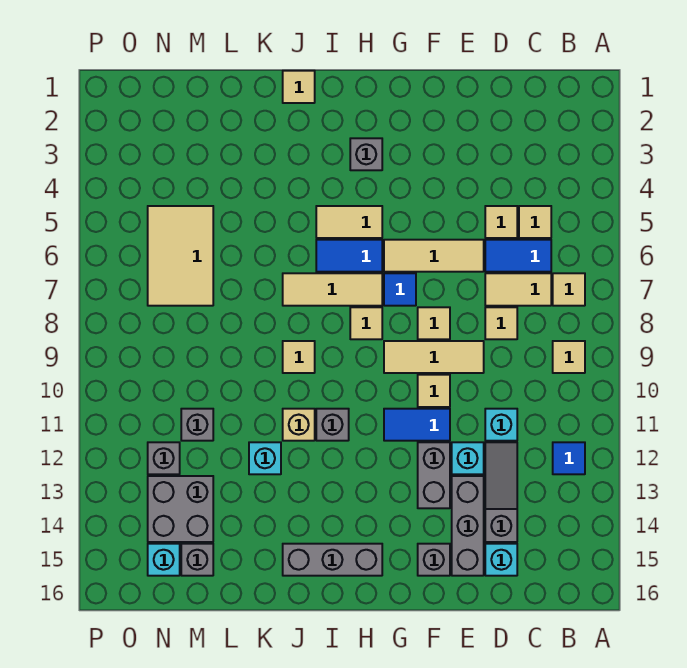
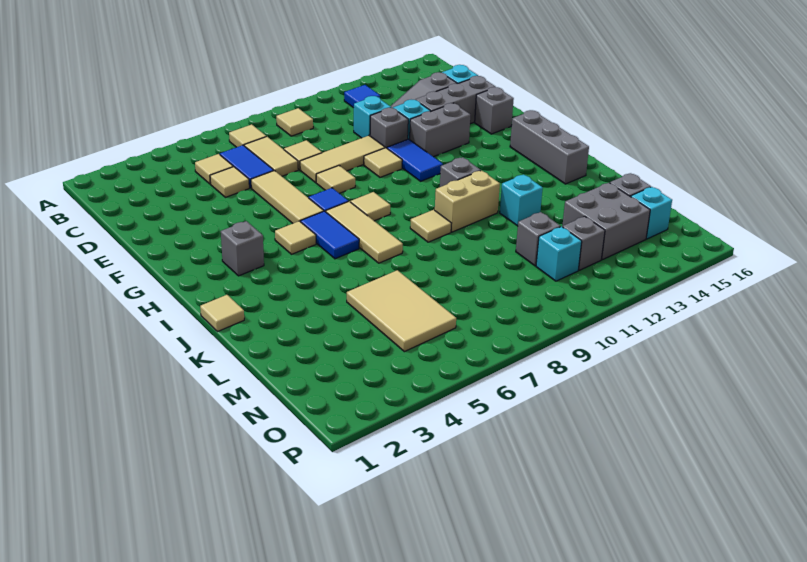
tan 1x3 tile [384,341,484,373] -> tan 1x3 tile turned to [300,136,385,183]
none -> grey 1x1 brick [370,108,408,148]
tan 1x2 tile [316,206,382,238] -> tan 1x1 tile [275,221,316,254]
tan 1x1 brick [283,409,315,441] -> tan 1x2 brick [435,171,500,232]
tan 2x3 tile [148,206,213,306] -> tan 2x3 tile turned to [347,270,456,352]
none -> cyan 1x1 brick [536,227,582,281]

